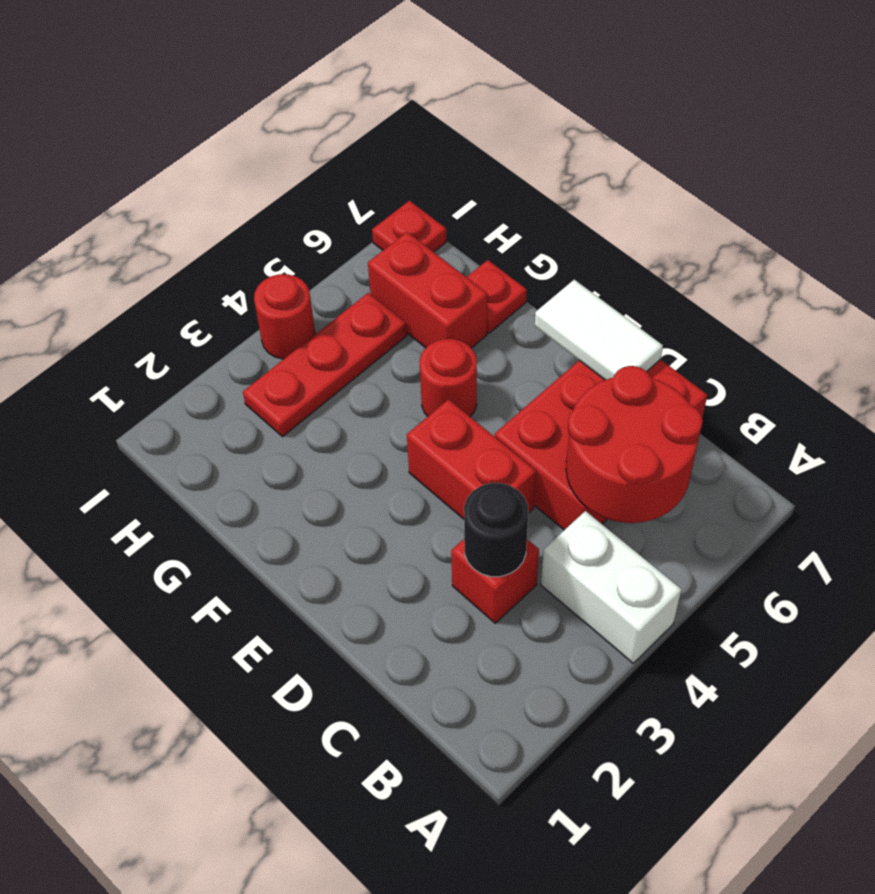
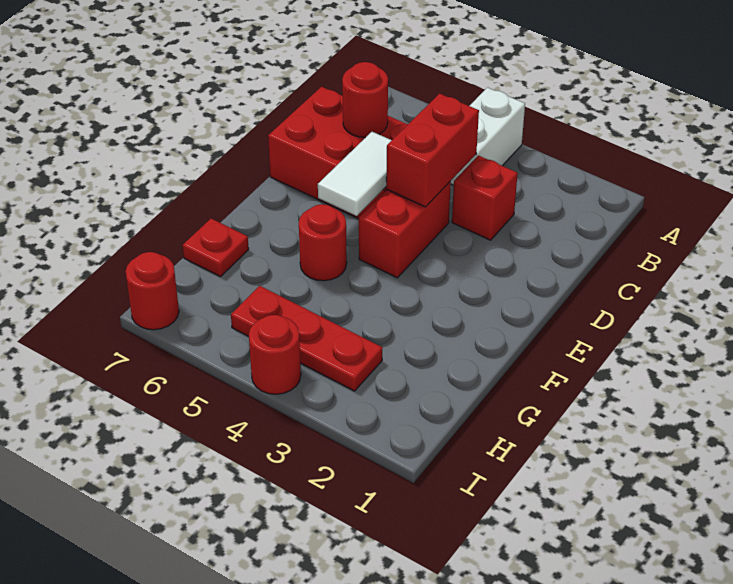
red 2x2 round brick [566,366,703,523] -> red 1x1 round brick [342,62,388,138]
black 1x1 round brick [464,483,528,577] -> none
white 1x2 tile [535,280,663,380] -> white 1x2 tile moved to [318,132,392,216]
red 1x2 brick [368,232,488,348] -> red 1x2 brick moved to [386,93,479,207]
red 1x1 plate [372,201,447,252] -> red 1x1 round brick [126,252,179,330]

